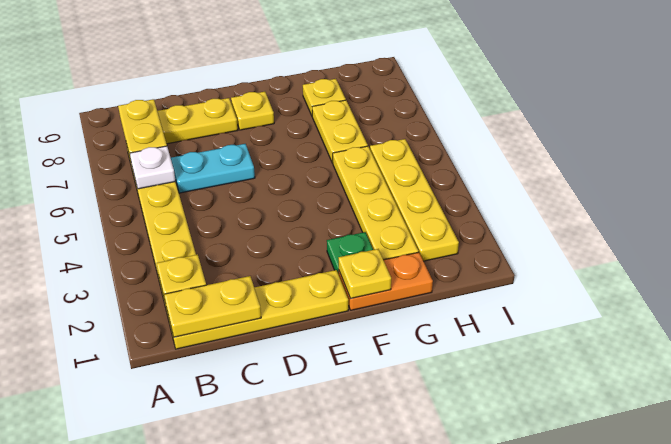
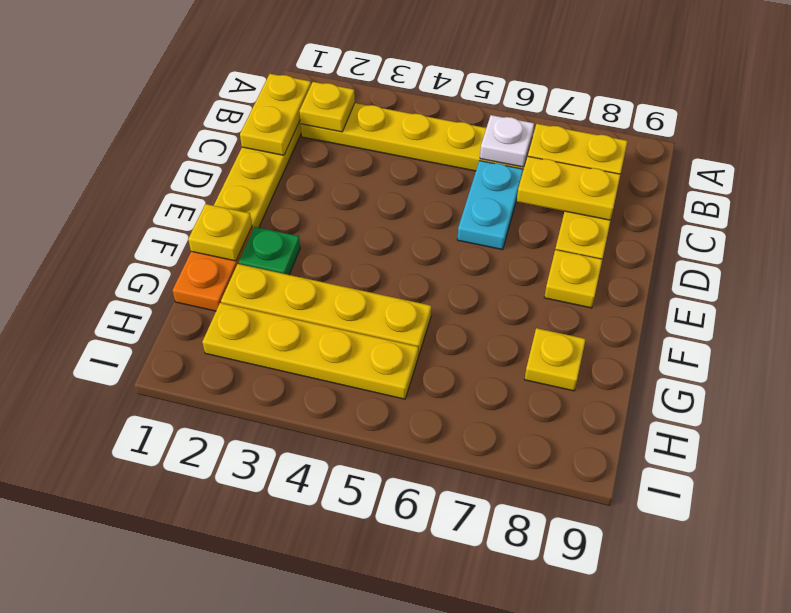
yellow 1x2 plate [312,100,368,163] -> yellow 1x2 plate moved to [517,156,621,220]

